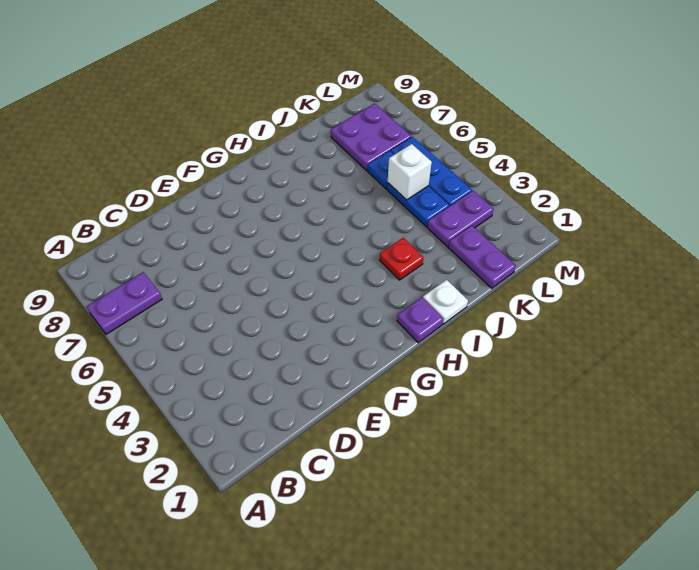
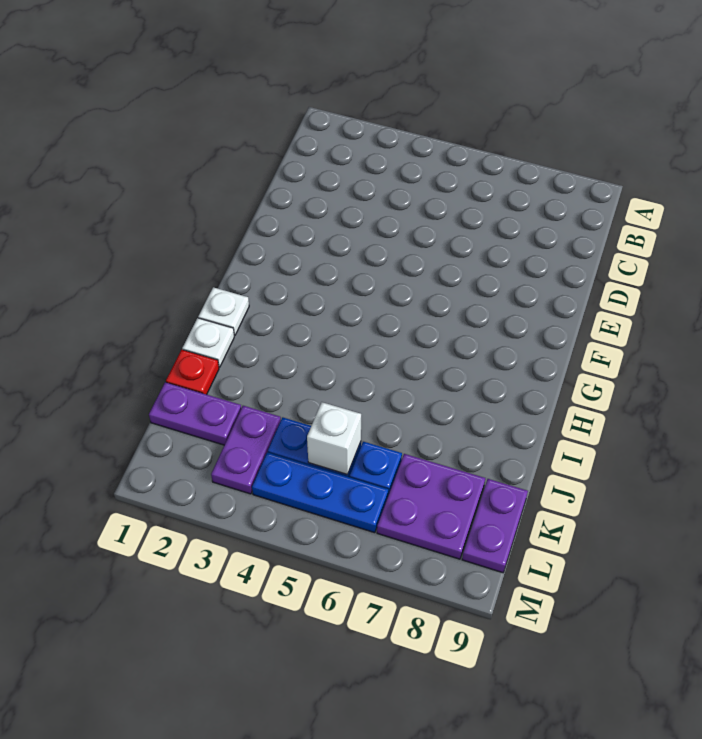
purple 1x2 plate [87,272,162,334] -> purple 1x2 plate moved to [462,479,528,573]
purple 1x1 plate [397,297,443,343] -> white 1x1 plate [198,287,249,335]
red 1x1 plate [380,238,423,280] -> red 1x1 plate moved to [166,350,219,395]

